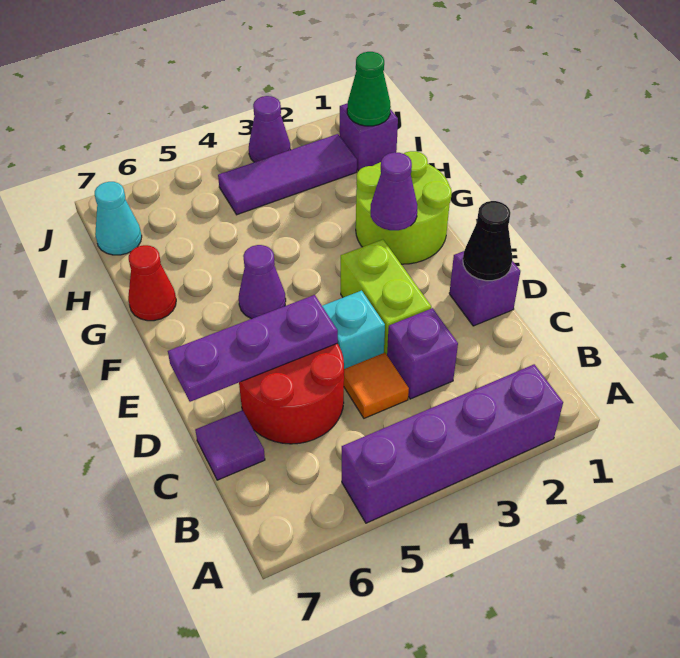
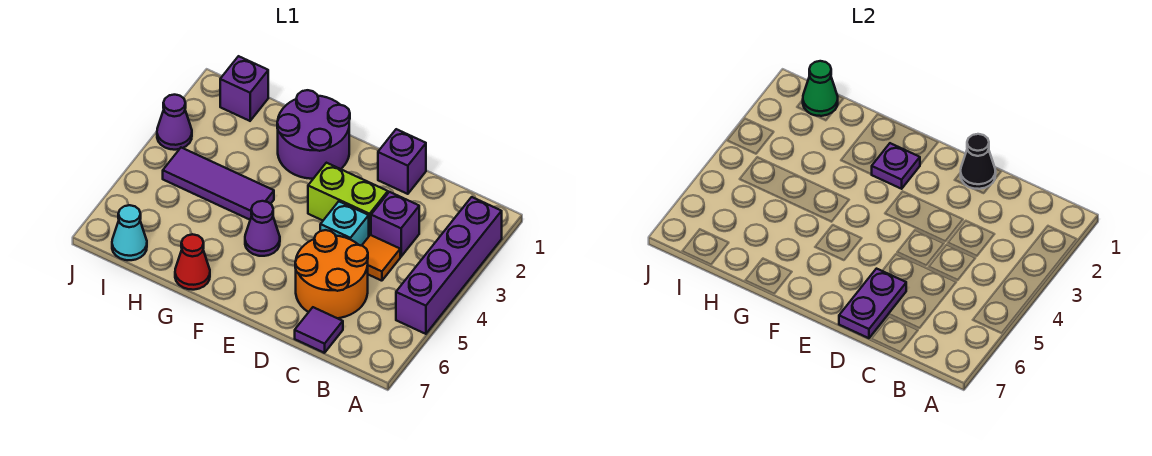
red 2x2 round brick [239,344,344,444] -> orange 2x2 round brick [295,230,368,318]
purple 1x3 plate [168,295,338,402] -> purple 1x2 plate [839,269,906,338]
lime 2x2 round brick [356,151,452,264] -> purple 2x2 round brick [277,90,350,179]
purple 1x1 cone [371,152,417,230] -> purple 1x1 plate [871,143,920,189]
purple 1x3 tile [218,134,357,215] -> purple 1x3 tile turned to [163,148,274,220]

